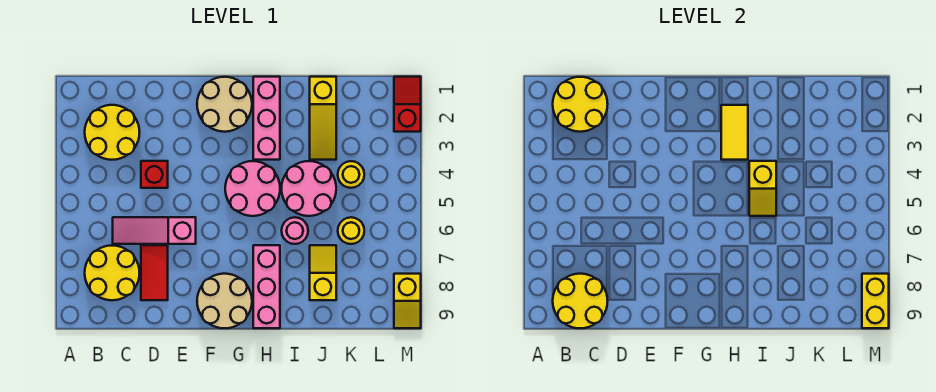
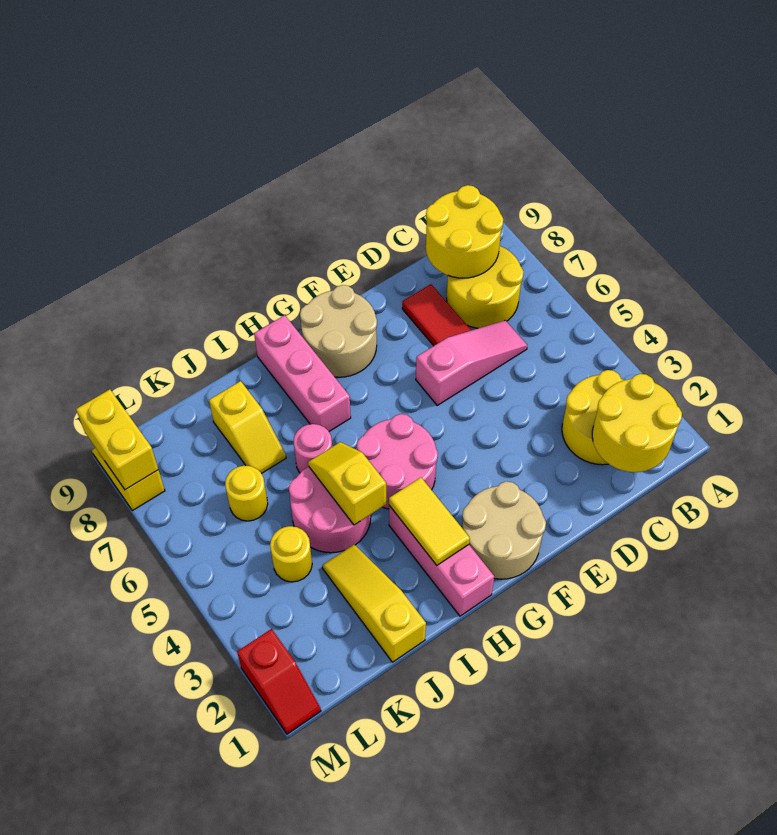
red 1x1 brick [141,161,168,188] -> none

